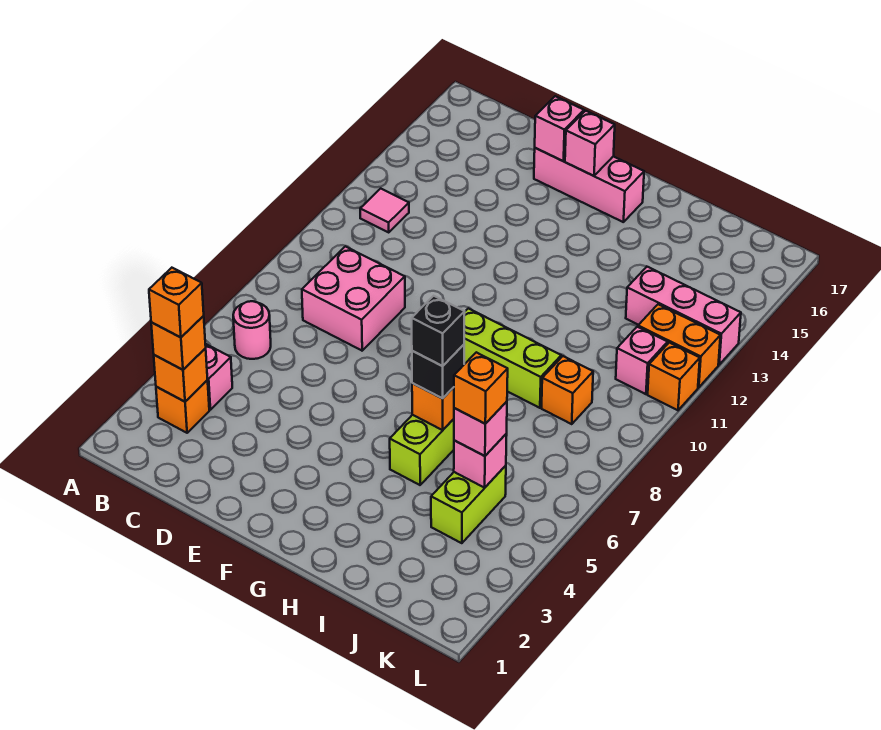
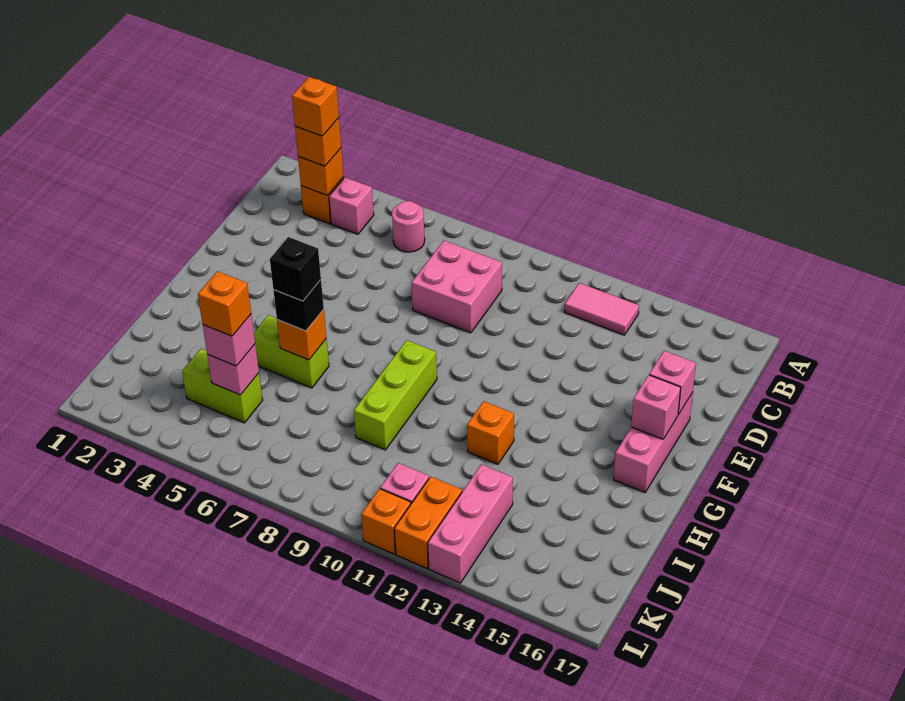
pink 1x1 tile [360,189,409,232] -> pink 1x2 tile [564,283,639,335]
orange 1x1 brick [542,356,593,424] -> orange 1x1 brick moved to [467,401,514,464]

